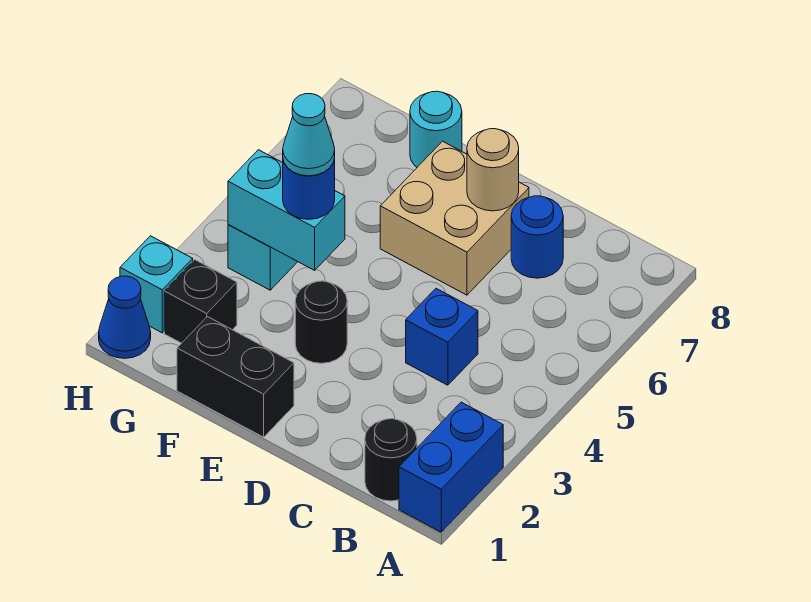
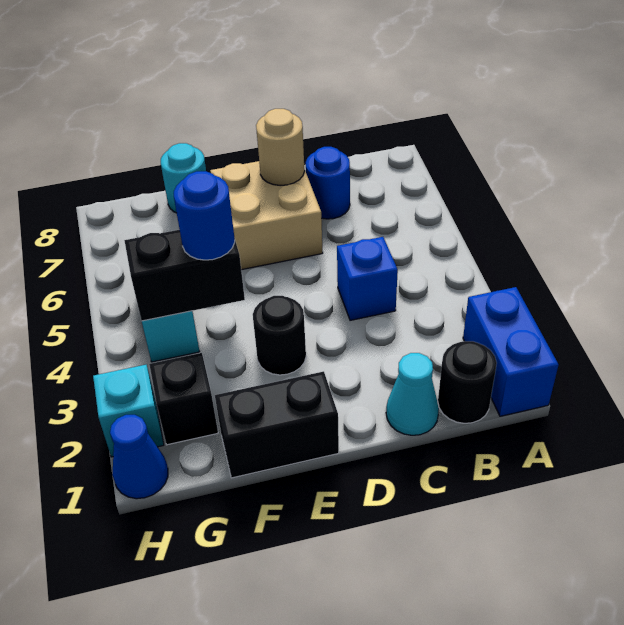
cyan 1x2 brick [228,150,345,270] -> black 1x2 brick [124,230,245,321]
cyan 1x1 cone [283,94,335,176] -> cyan 1x1 cone moved to [386,353,439,435]

